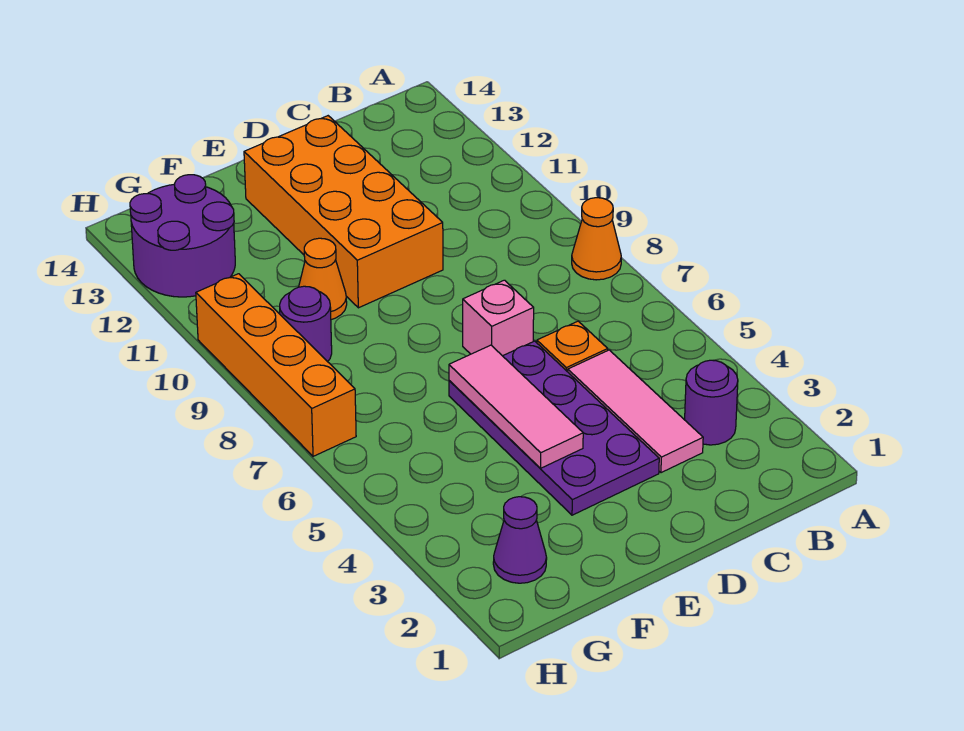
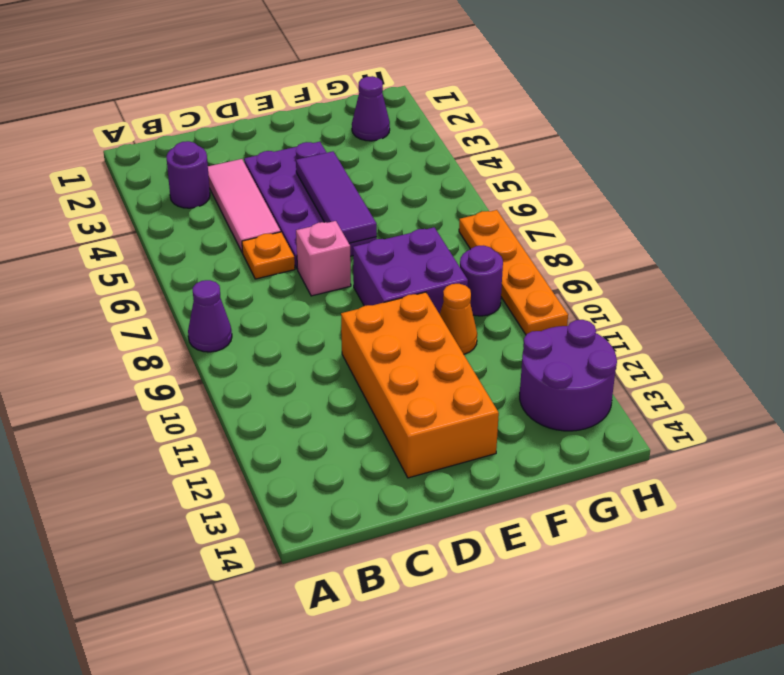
orange 1x1 cone [572,198,621,280] -> purple 1x1 cone [188,280,232,352]
pink 1x3 tile [449,345,583,468] -> purple 1x3 tile [296,151,377,243]
none -> purple 2x2 brick [353,227,468,314]
orange 1x4 brick [196,274,356,456] -> orange 1x4 plate [459,210,568,334]

